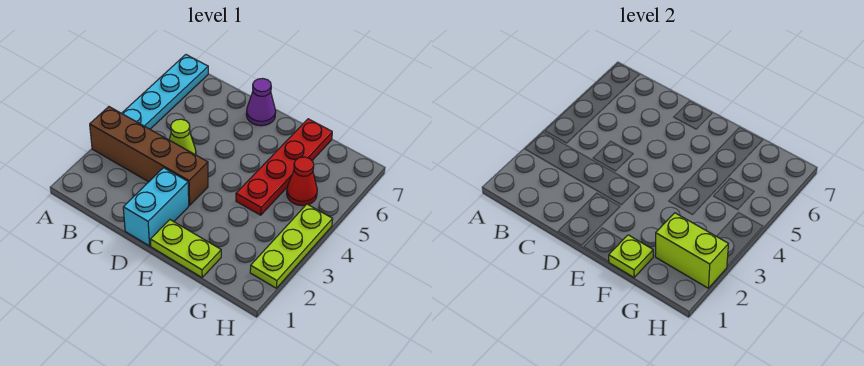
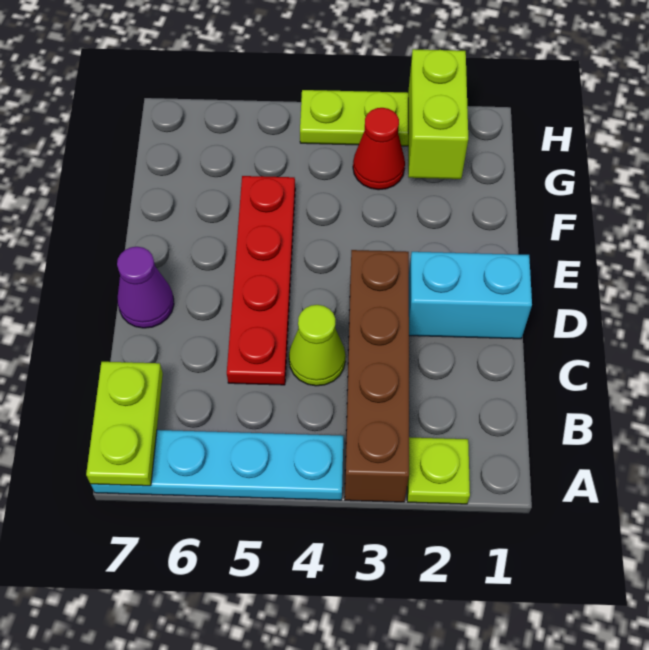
lime 1x2 plate [150,220,221,277] -> lime 1x2 plate moved to [86,362,163,486]
lime 1x1 plate [609,235,653,277] -> lime 1x1 plate moved to [407,437,470,504]
red 1x4 plate [236,119,332,215] -> red 1x4 plate turned to [227,176,295,385]
red 1x1 cone [287,157,317,206] -> red 1x1 cone moved to [353,108,405,190]

